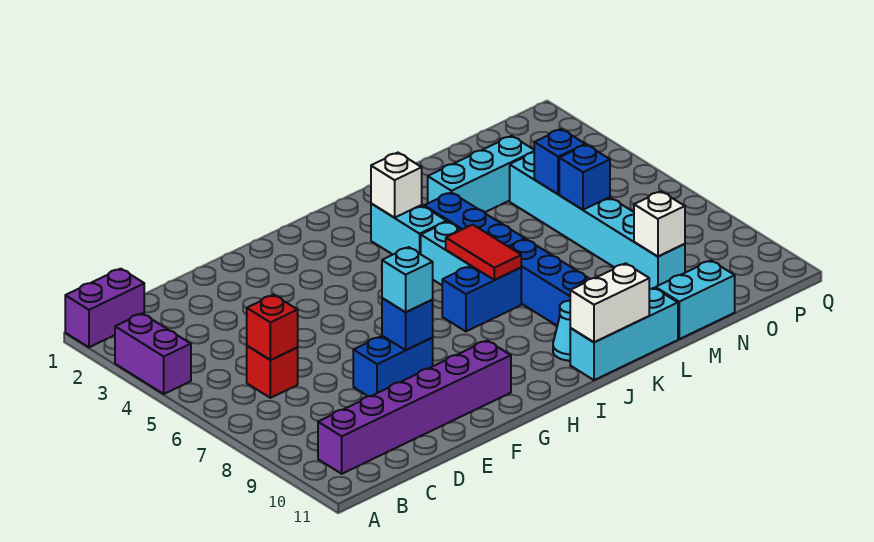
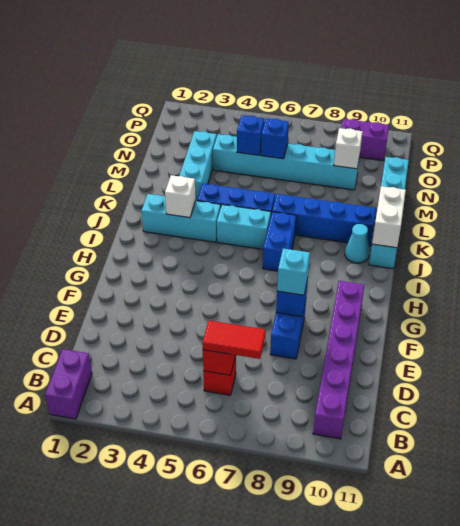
purple 1x2 brick [115,313,191,394] -> purple 1x2 brick moved to [341,119,389,161]
cyan 1x2 brick [371,203,447,254] -> cyan 1x3 brick [141,194,221,242]
red 1x2 tile [446,225,521,280] -> red 1x2 tile moved to [202,321,266,359]

